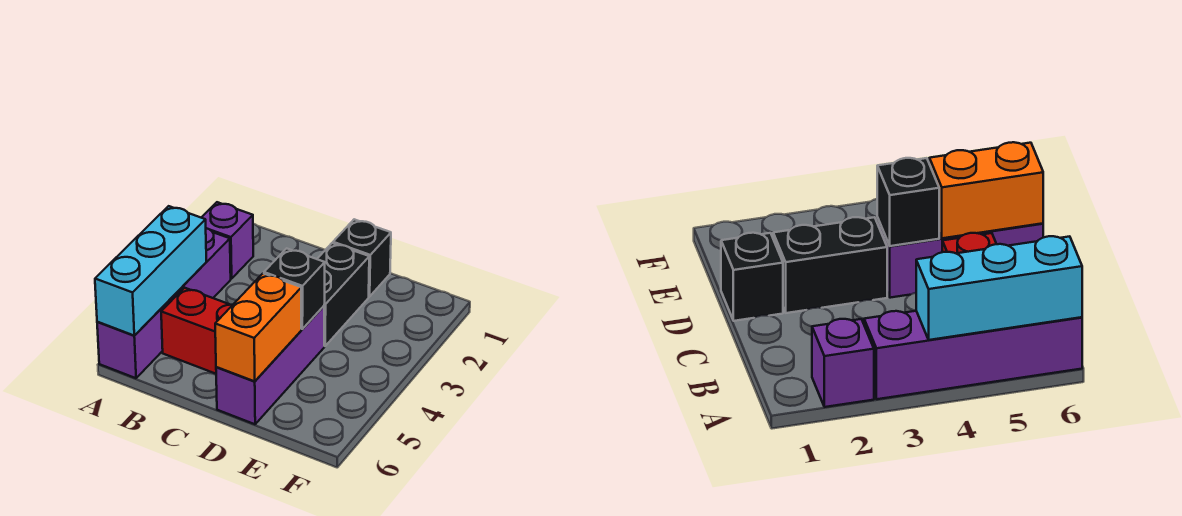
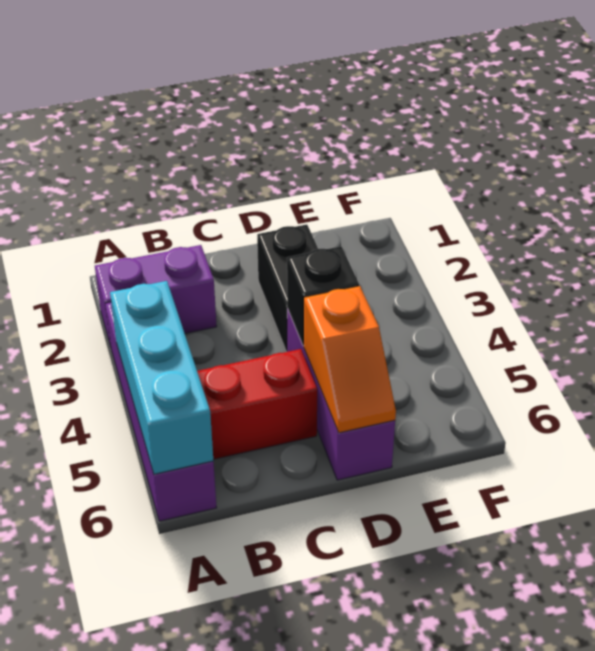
purple 1x1 brick [201,202,253,279] -> purple 1x2 brick [95,245,217,347]
black 1x1 brick [333,219,391,297] -> none
orange 1x2 brick [215,273,301,381] -> orange 1x2 slope [304,286,396,433]

